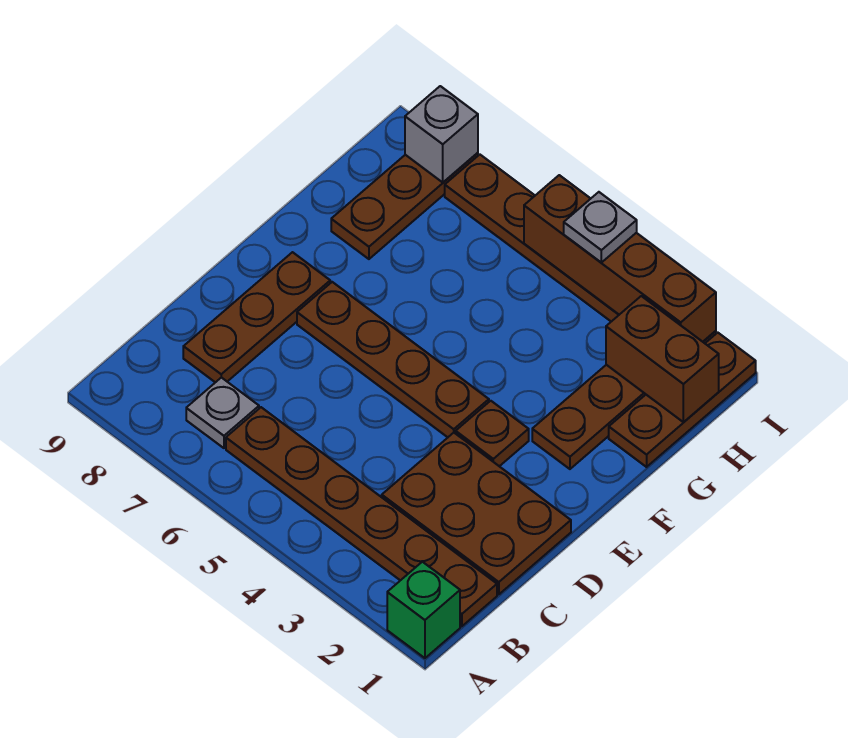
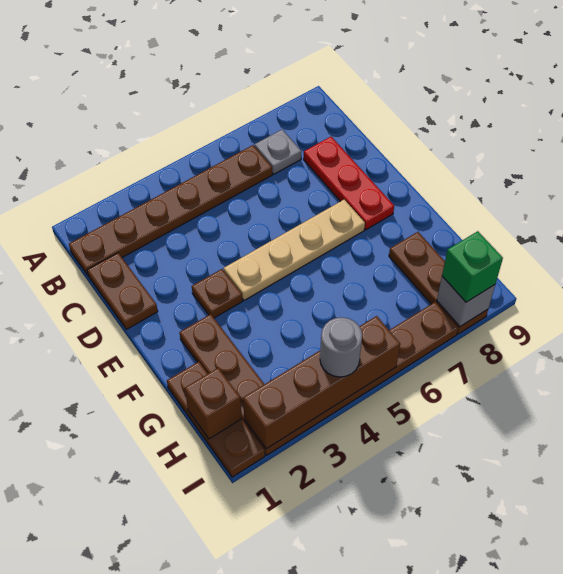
green 1x1 brick [387,562,460,658] -> green 1x1 brick moved to [442,231,503,302]
brown 2x3 plate [382,433,571,594] -> brown 1x2 plate [87,253,158,329]
brown 1x3 plate [183,252,330,382] -> red 1x3 plate [304,137,394,230]
brown 1x4 plate [297,282,489,437] -> tan 1x4 plate [224,200,365,300]
brown 1x2 brick [606,296,719,422] -> brown 1x1 brick [185,368,242,439]
grey 1x1 plate [564,192,637,262] -> grey 1x1 round brick [320,317,362,377]

